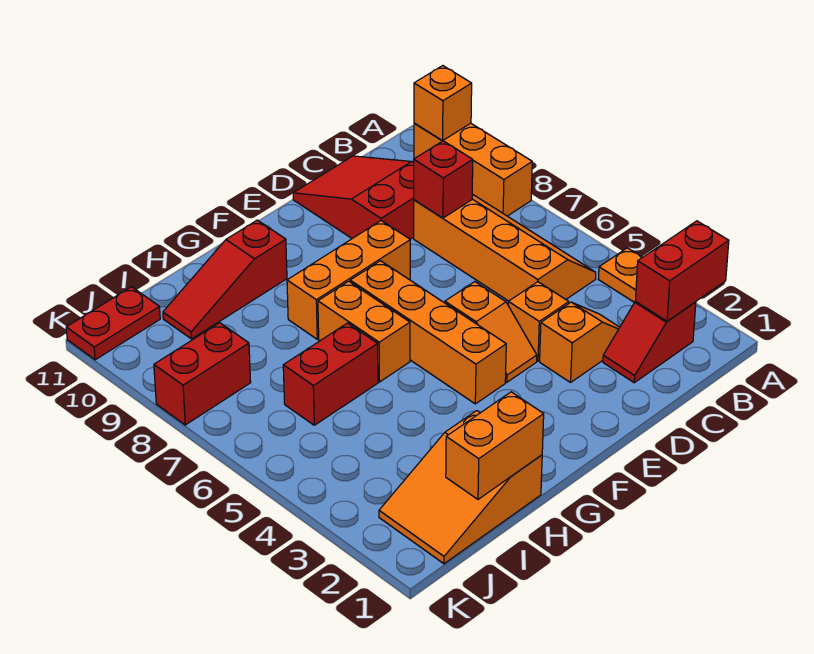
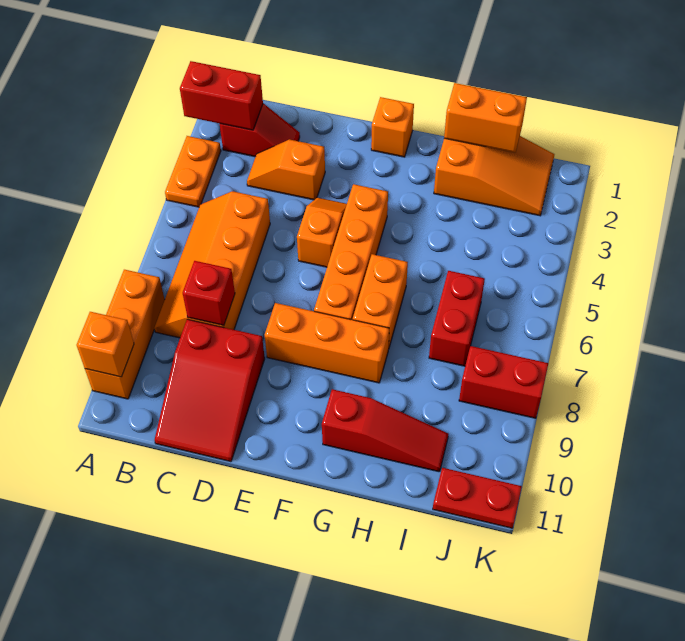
orange 1x1 brick [508,282,569,361] -> orange 1x1 brick moved to [371,97,414,157]
red 1x2 brick [283,323,378,425] -> red 1x2 brick turned to [429,271,485,366]

